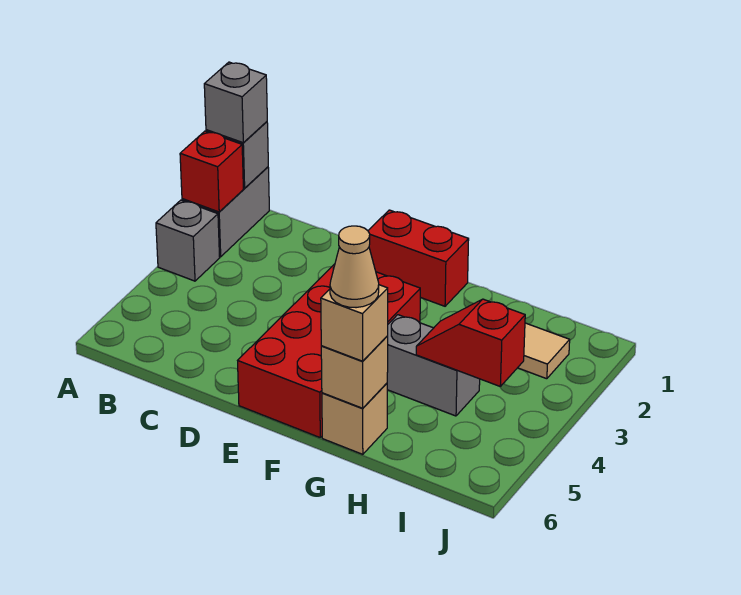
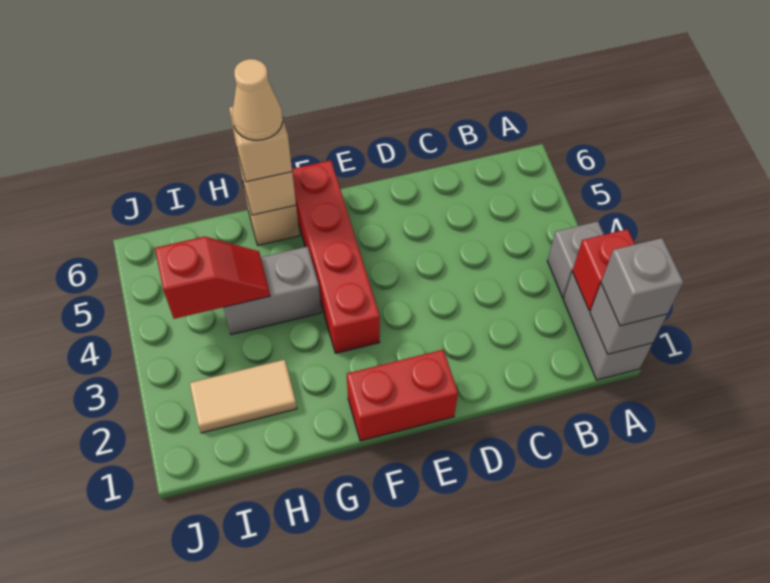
red 2x4 brick [238,264,420,437] -> red 1x4 brick [292,160,380,353]

